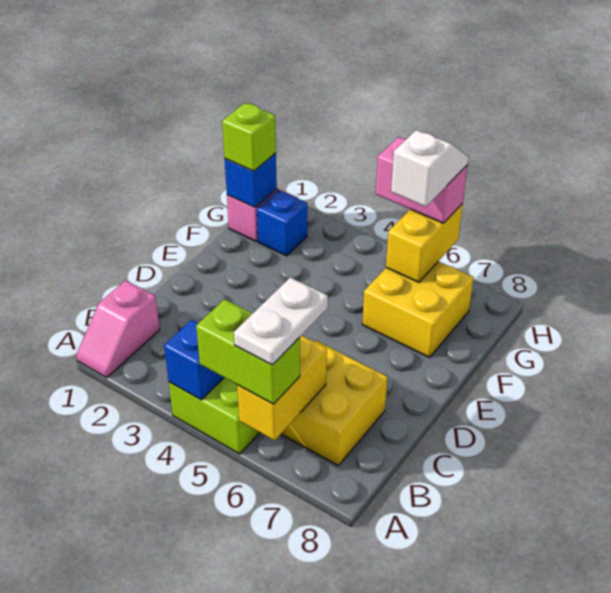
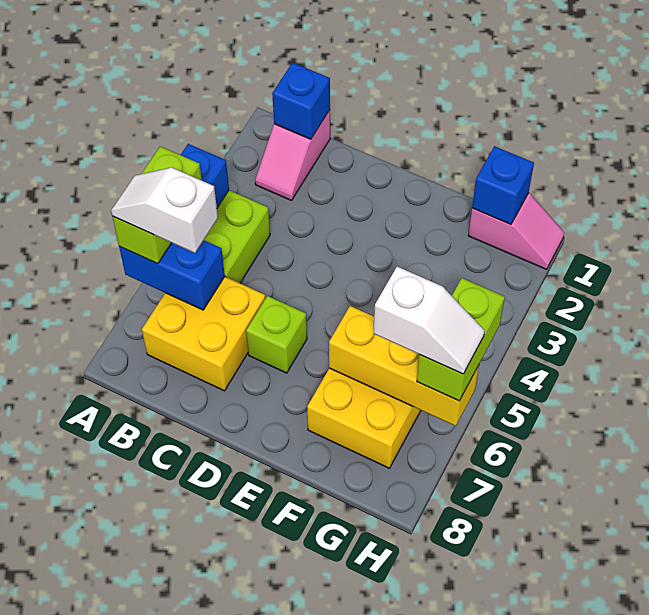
pink 1x2 slope [76,280,160,378] -> pink 1x2 slope turned to [255,110,330,201]
yellow 1x2 brick [237,335,327,440] -> blue 1x2 brick [119,240,225,310]
white 1x2 plate [234,277,328,365] -> white 1x2 slope [111,167,218,253]
lime 1x1 brick [222,103,276,171] -> lime 1x1 brick moved to [246,296,307,373]
blue 1x1 brick [257,190,307,256] -> blue 1x1 brick moved to [272,63,330,139]
yellow 1x2 brick [386,204,463,282] -> yellow 1x3 brick [329,306,479,426]
pink 1x2 brick [376,137,468,223] -> lime 1x2 brick [417,278,505,401]

